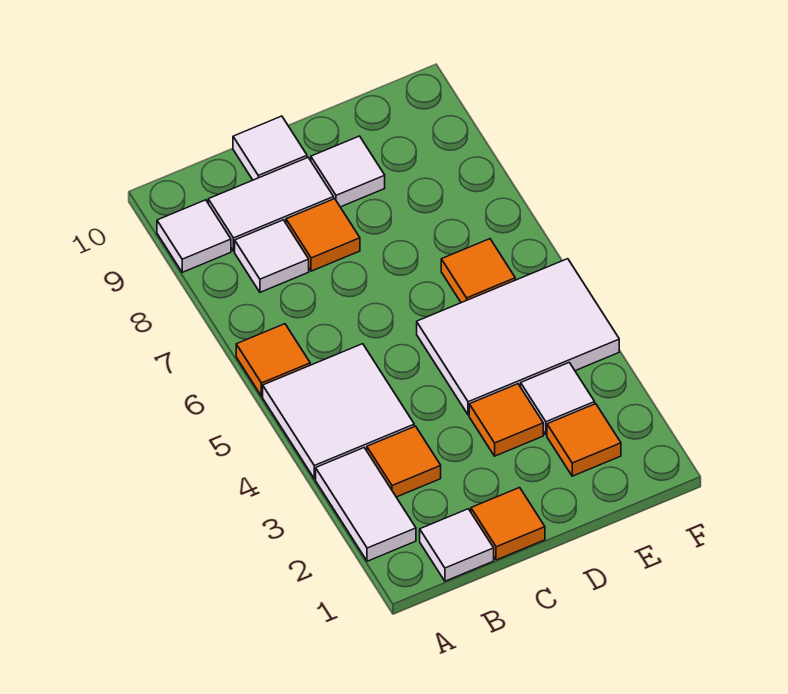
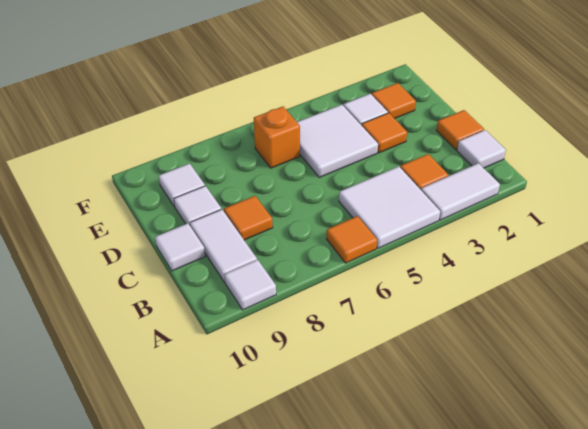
white 1x1 tile [235,220,309,292] -> white 1x1 tile moved to [159,163,205,207]
white 2x3 tile [417,259,619,415] -> white 2x2 tile [297,105,378,177]
orange 1x1 tile [441,239,515,303] -> orange 1x1 brick [254,106,300,168]

